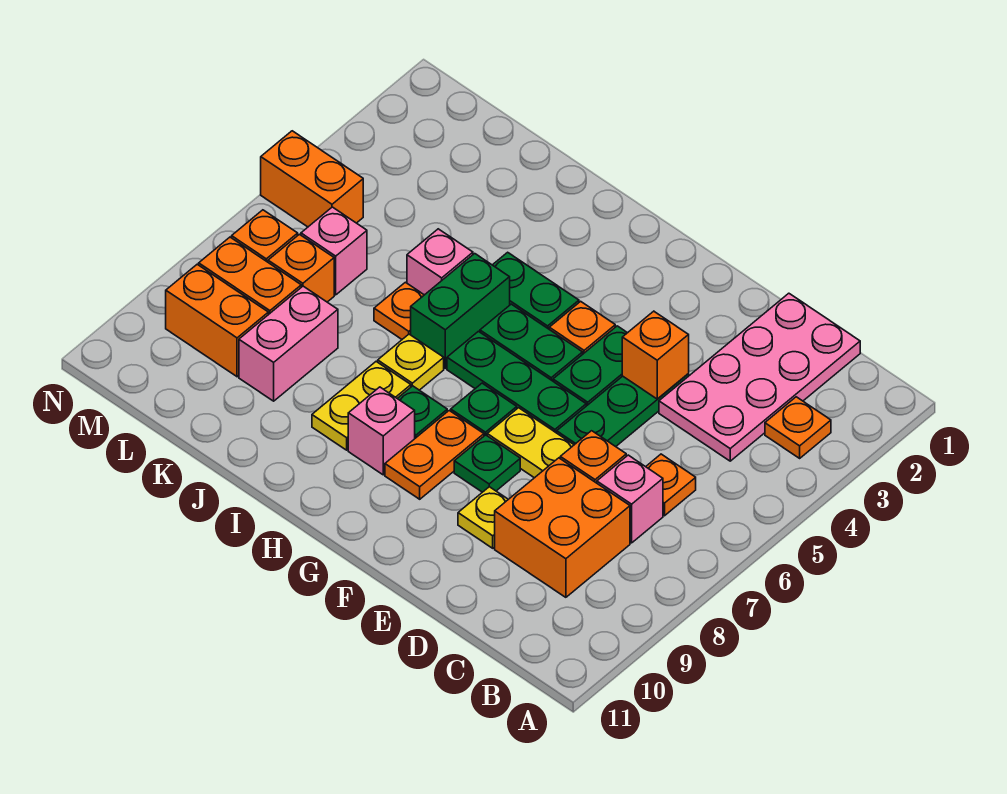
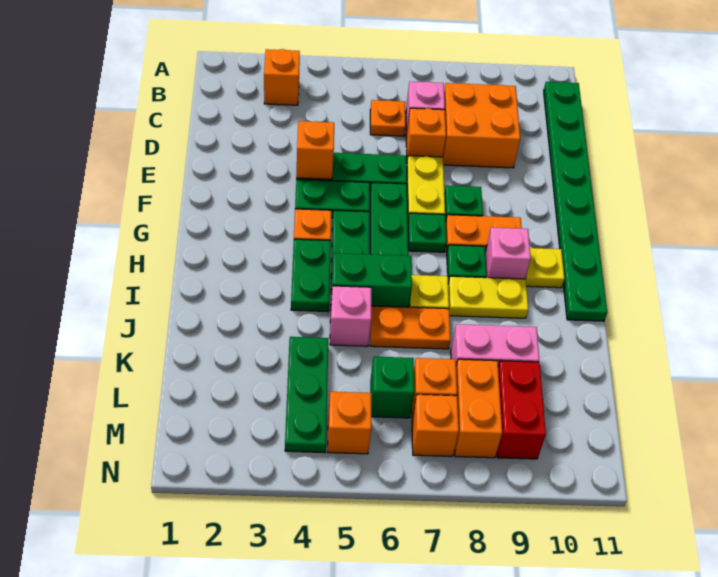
orange 1x1 plate [765,397,831,458] -> orange 1x1 brick [264,49,300,105]
none -> green 1x8 plate [544,82,607,321]
pink 2x4 plate [659,293,860,461] -> none
yellow 1x1 plate [458,487,508,548] -> yellow 1x1 plate moved to [525,248,565,288]
orange 1x1 plate [374,282,424,339] -> orange 1x2 plate [370,306,450,349]
none -> green 1x3 plate [285,337,329,453]
pink 1x1 brick [301,207,367,295] -> green 1x1 brick [370,357,414,418]
orange 1x2 brick [166,264,268,377] -> red 1x2 brick [497,361,546,459]
orange 1x2 brick [261,131,363,227] -> orange 1x1 brick [328,392,371,454]

